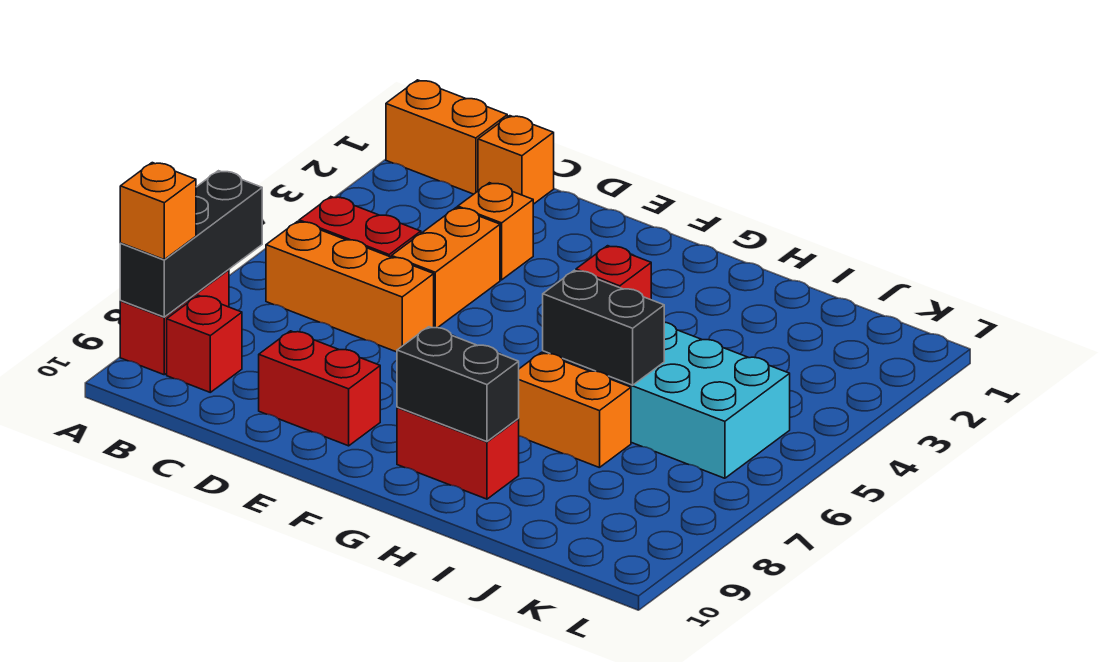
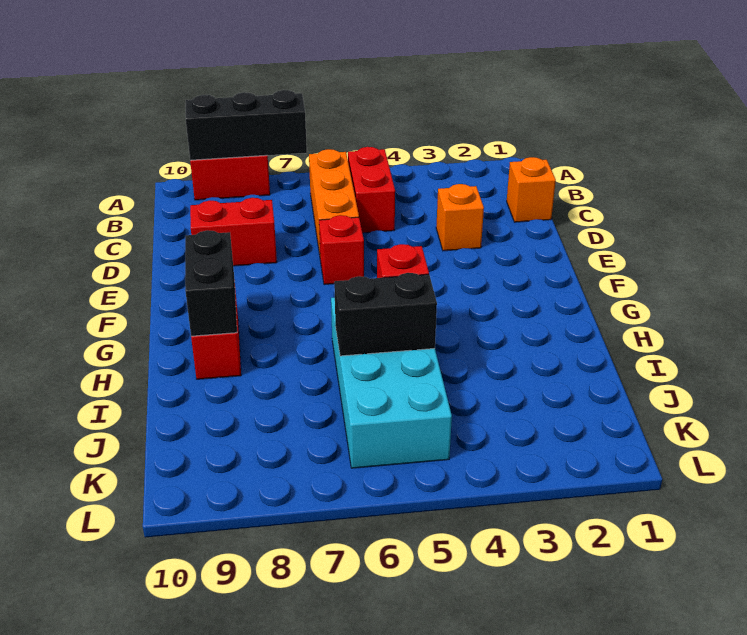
orange 1x2 brick [386,80,507,194] -> none
orange 1x1 brick [120,163,196,259] -> none
red 1x1 brick [167,295,242,392] -> red 1x1 brick moved to [319,215,364,285]
orange 1x2 brick [391,207,500,328] -> none
red 1x2 brick [259,331,380,446] -> red 1x2 brick turned to [190,198,277,266]
black 1x2 brick [543,270,664,385] -> black 1x2 brick turned to [334,273,437,356]
orange 1x2 brick [518,353,631,468] -> none

